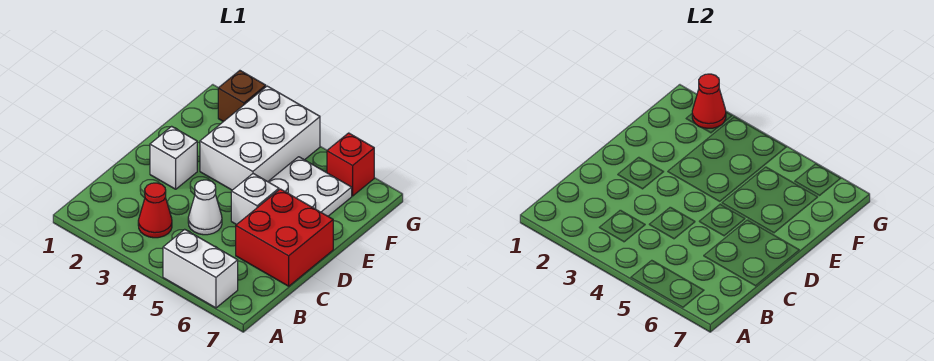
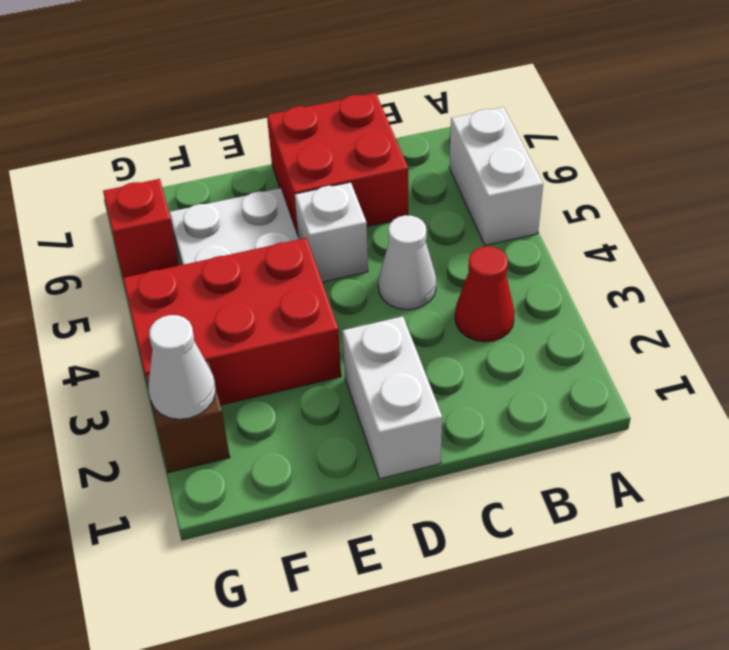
white 1x1 brick [150,126,197,189] -> white 1x2 brick [342,316,442,479]
white 2x3 brick [200,86,320,190] -> red 2x3 brick [123,238,341,405]
red 1x1 cone [692,74,726,128] -> white 1x1 cone [149,315,216,419]

